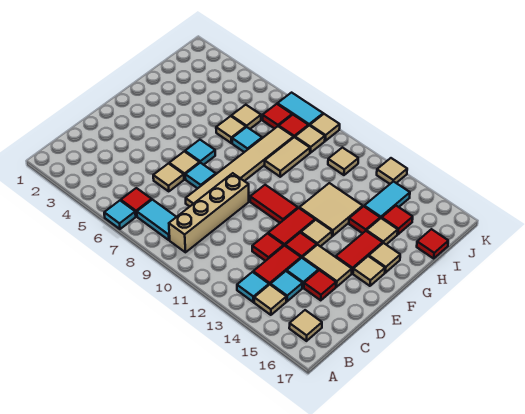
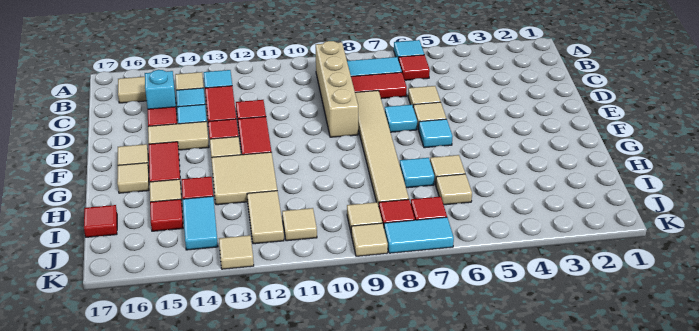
none -> cyan 1x1 brick [145,70,176,109]
red 1x2 tile [250,185,298,223] -> red 1x2 tile moved to [351,72,407,99]
tan 1x2 tile [265,137,310,177] -> tan 1x2 tile moved to [247,191,284,244]

